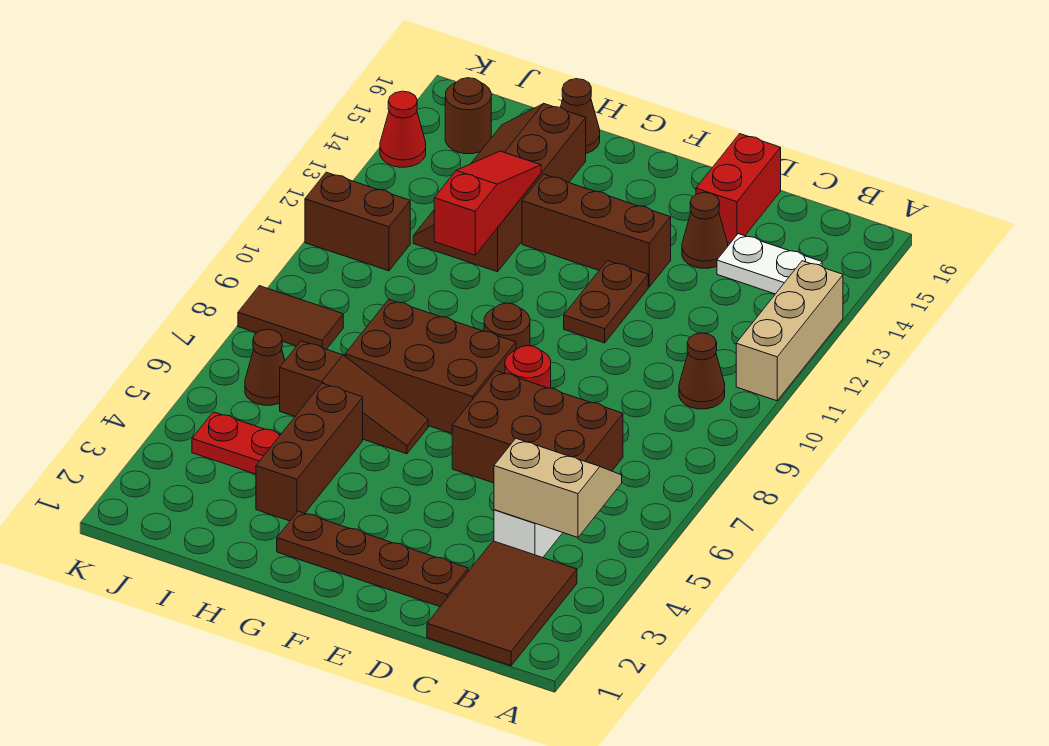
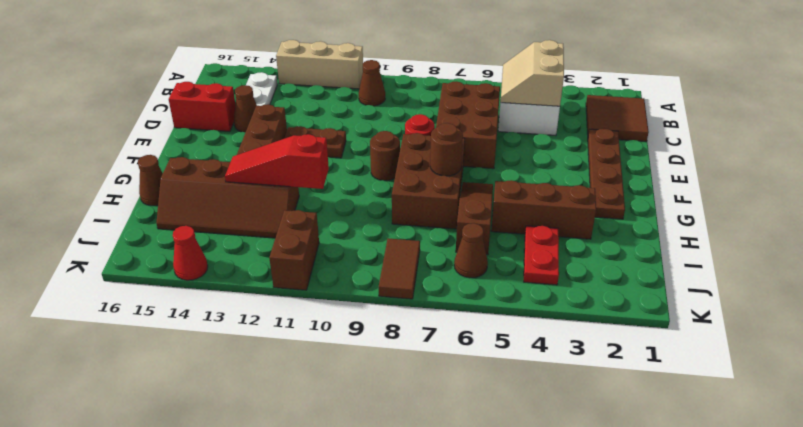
brown 2x3 tile [427,541,577,666] -> brown 2x2 tile [586,95,649,141]
brown 1x1 round brick [445,78,491,154] -> brown 1x1 round brick moved to [430,123,463,176]

